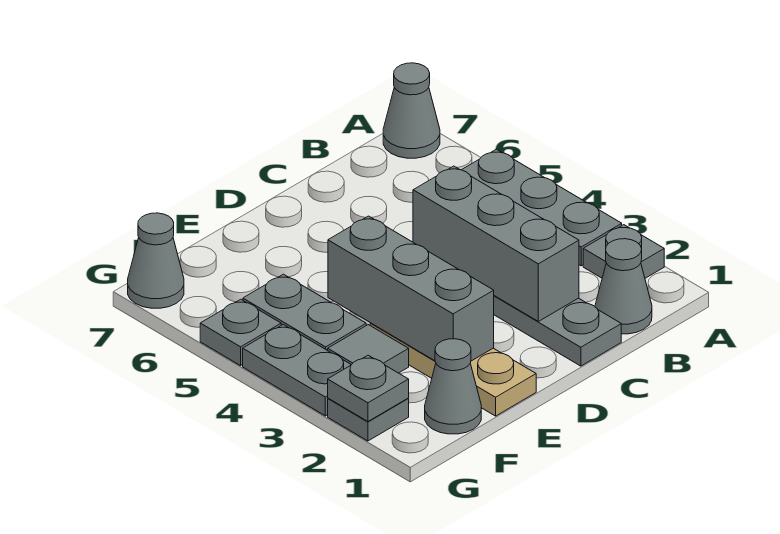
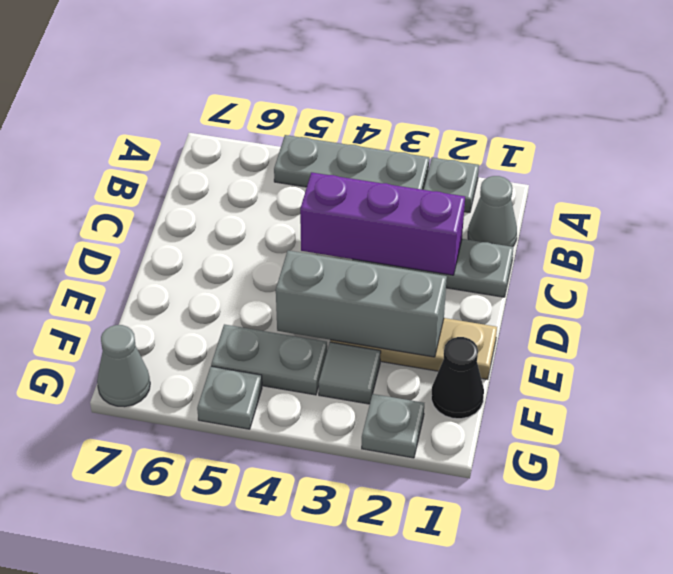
grey 1x1 cone [383,63,440,158] -> none
grey 1x3 brick [413,166,579,321] -> purple 1x3 brick [300,172,465,275]
grey 1x1 cone [425,339,481,434] -> black 1x1 cone [431,337,484,419]
grey 1x1 plate [328,355,409,421] -> none
grey 1x2 plate [243,325,351,416] -> none

